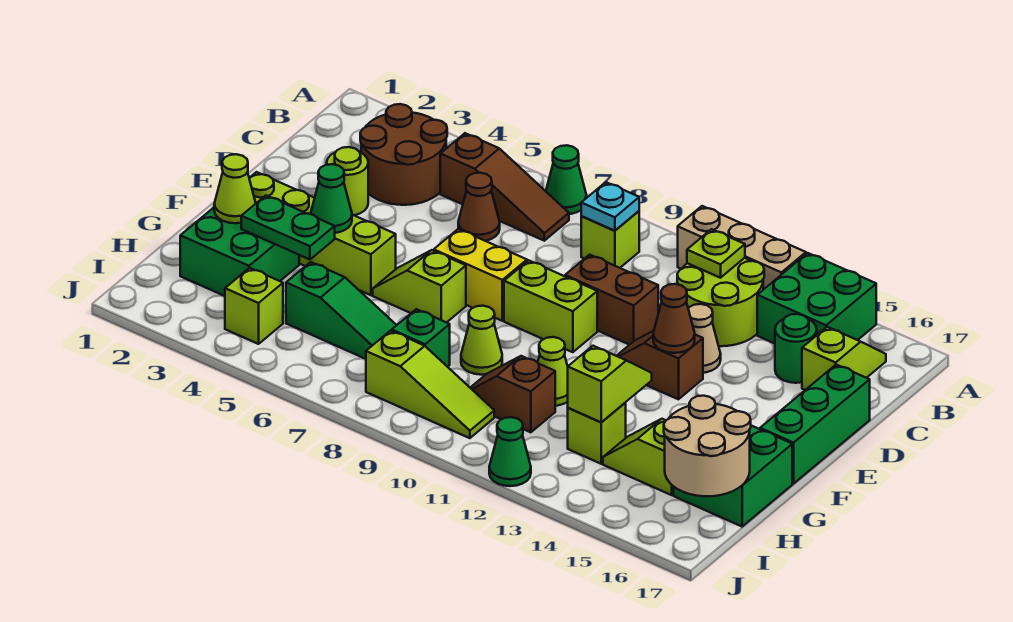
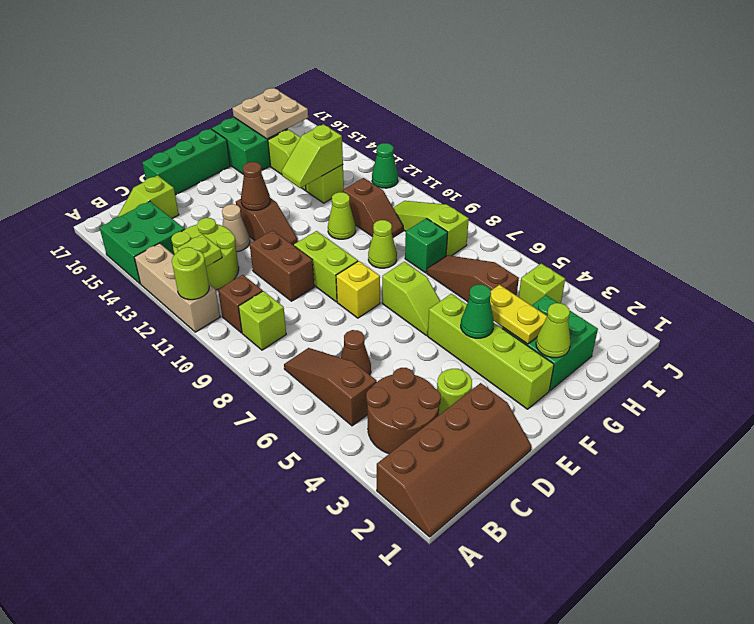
none -> brown 2x4 slope [377,383,531,537]
green 1x1 cone [546,145,586,214] -> none
none -> lime 1x1 round brick [172,247,209,300]
cyan 1x1 plate [581,182,639,231] -> none
none -> brown 1x1 brick [218,275,262,333]
green 1x1 round brick [775,314,817,383] -> none
yellow 1x2 brick [434,229,527,321] -> yellow 1x1 brick [336,261,380,318]
green 1x2 plate [241,196,335,259] -> yellow 1x2 plate [490,285,547,344]
green 1x3 slope [286,262,396,359] -> brown 1x3 slope [427,255,519,302]
tan 2x2 round brick [664,396,751,496] -> tan 2x2 plate [232,88,308,139]

